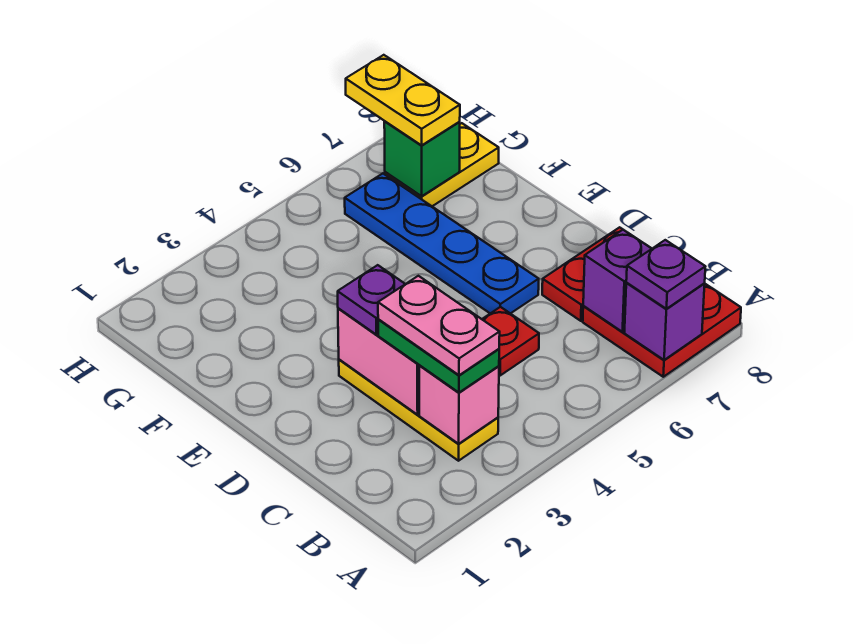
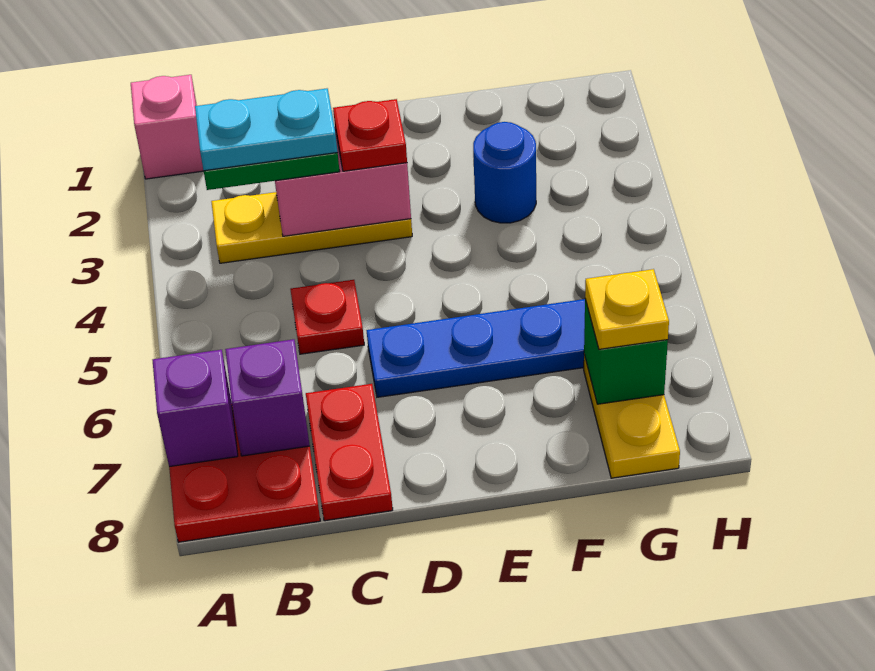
purple 1x1 plate [626,240,705,309] -> none
pink 1x1 brick [419,366,499,444] -> pink 1x1 brick moved to [131,75,203,179]
pink 1x2 plate [378,276,500,375] -> cyan 1x2 plate [195,89,338,171]
purple 1x1 plate [338,265,405,335] -> red 1x1 plate [333,99,407,171]
none -> blue 1x1 round brick [473,122,536,223]
yellow 1x2 plate [346,55,460,146] -> yellow 1x1 plate [585,269,669,349]

